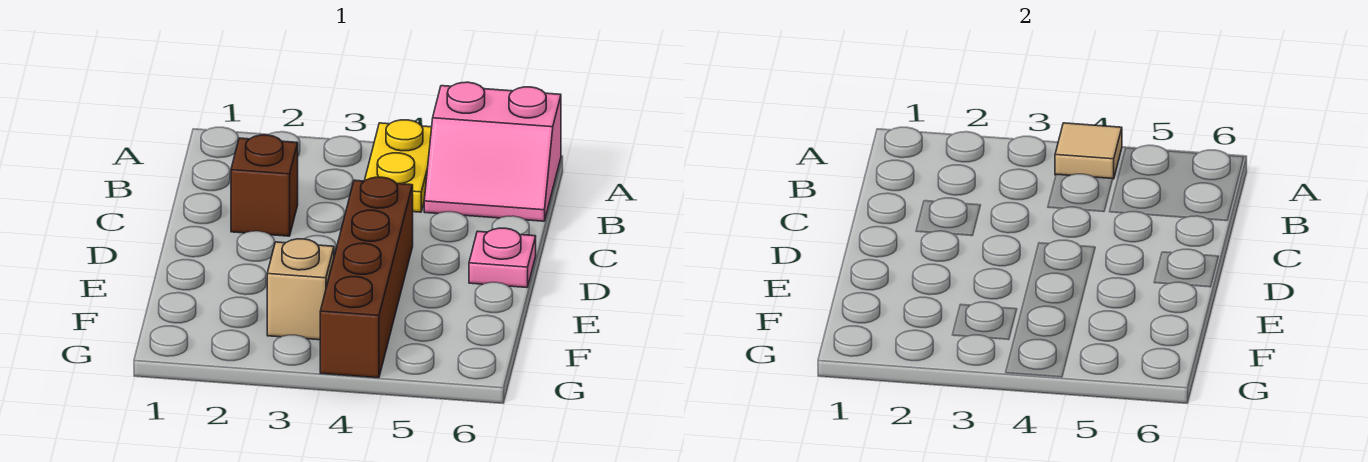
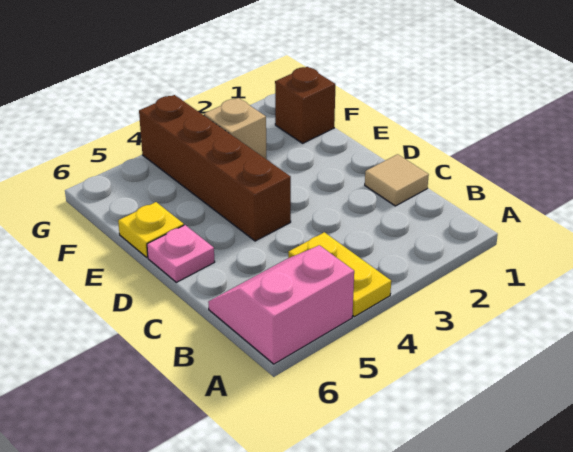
tan 1x1 tile [1055,123,1122,179] -> tan 1x1 tile moved to [365,154,429,206]
brown 1x1 brick [231,135,298,236] -> brown 1x1 brick moved to [275,67,335,143]
none -> yellow 1x1 plate [118,202,184,257]

